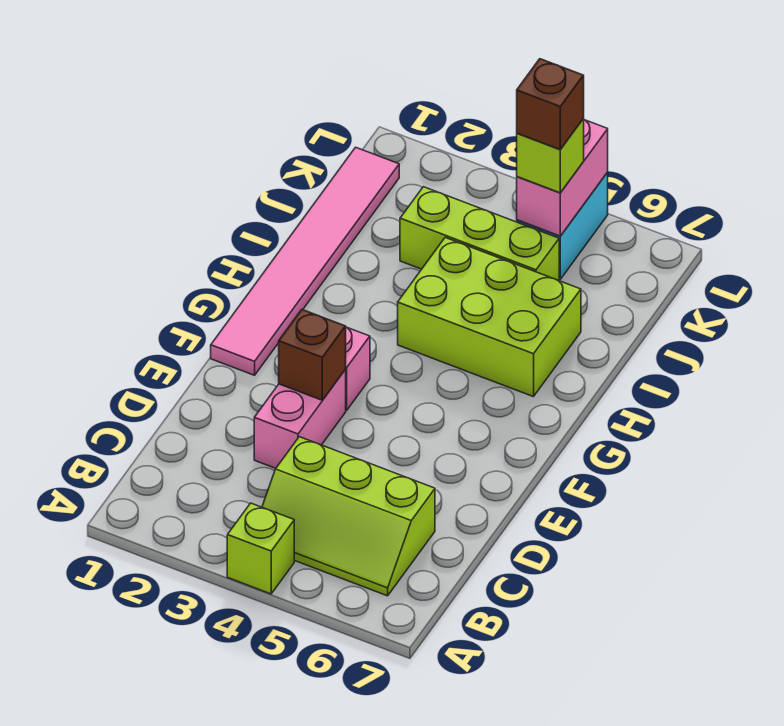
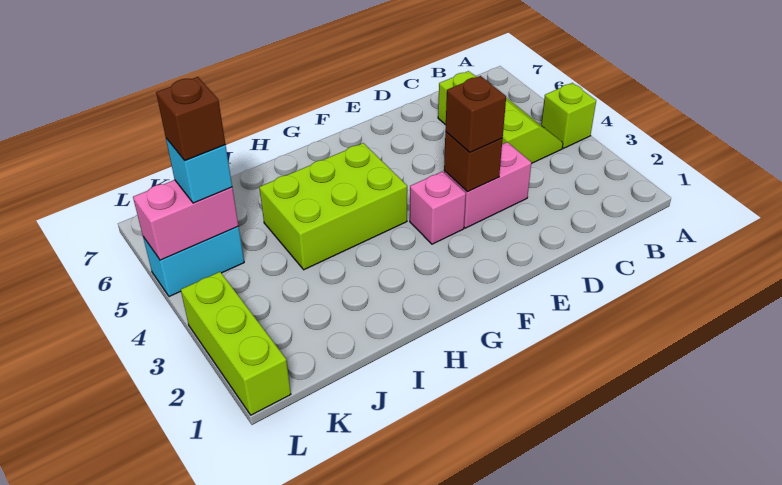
none -> brown 1x1 brick [445,76,506,152]
pink 1x6 tile [211,147,399,375] -> none
lime 2x3 brick [398,238,581,397] -> lime 2x3 brick turned to [259,143,407,270]
lime 1x3 brick [400,187,559,281] -> lime 1x3 brick moved to [181,272,291,415]
lime 1x1 brick [517,119,584,193] -> cyan 1x1 brick [166,138,232,203]

